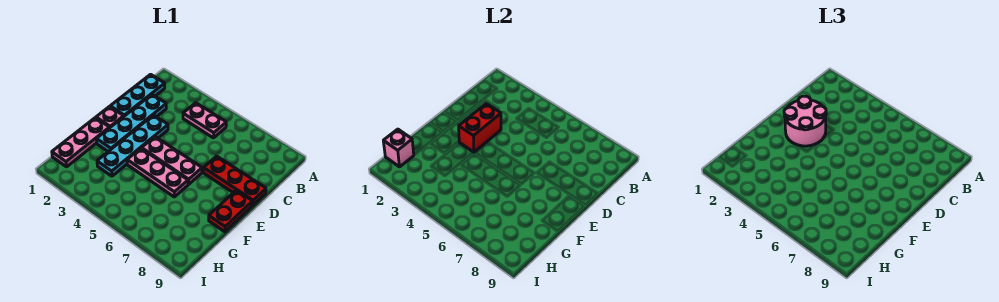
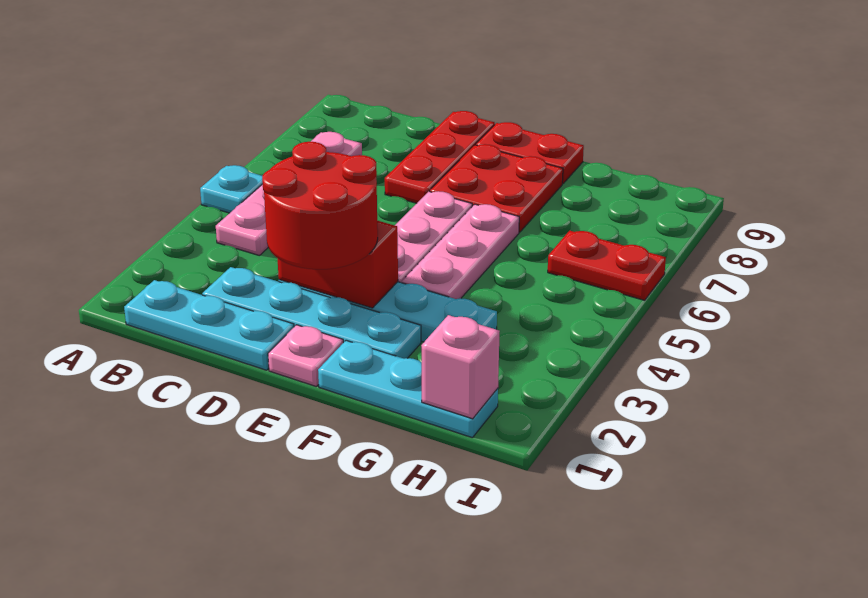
none -> cyan 1x1 plate [200,165,263,213]
pink 1x2 plate [183,103,226,138] -> pink 1x4 plate [216,132,362,256]
pink 2x2 round brick [784,96,826,146] -> red 2x2 round brick [262,142,378,269]
none -> red 2x2 plate [430,144,563,232]
pink 1x3 plate [52,118,110,167] -> cyan 1x3 plate [318,340,498,438]
none -> red 1x2 plate [548,231,666,300]

